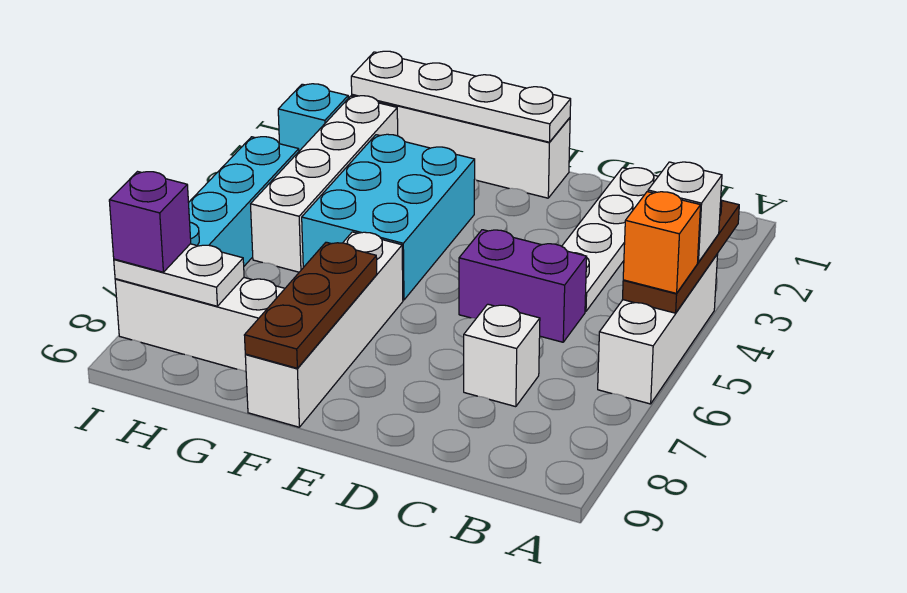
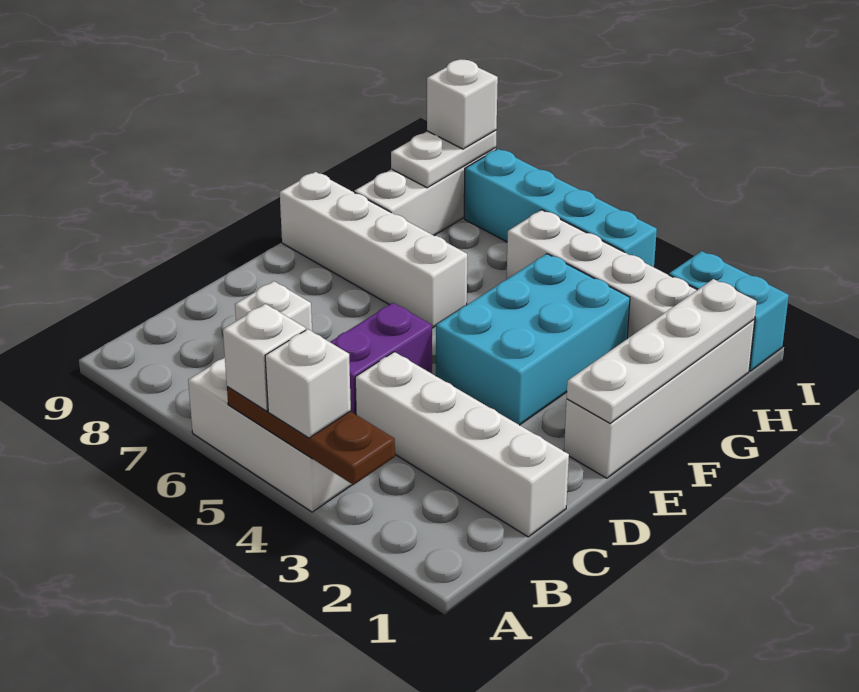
orange 1x1 brick [623,192,701,293] -> white 1x1 brick [223,304,306,411]
white 1x4 plate [562,168,658,311] -> white 1x4 brick [355,352,569,537]
cyan 2x3 brick [302,134,475,300] -> cyan 2x3 brick turned to [436,254,630,425]
brown 1x3 plate [244,242,377,368] -> none
cyan 1x1 brick [278,84,348,151] -> cyan 1x2 brick [669,251,789,371]
purple 1x1 brick [109,172,191,272] -> white 1x1 brick [427,60,498,149]

